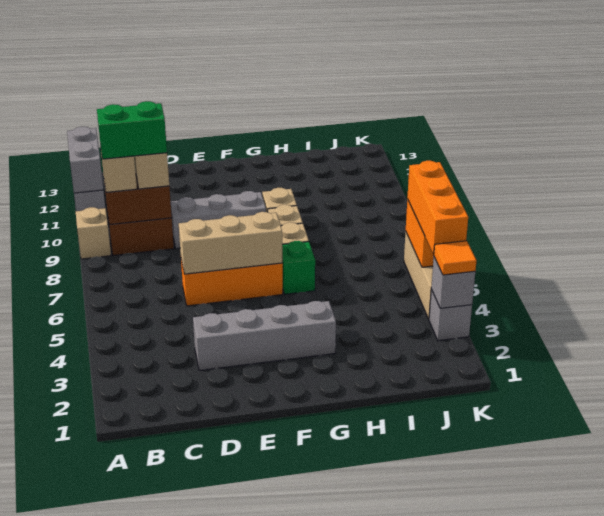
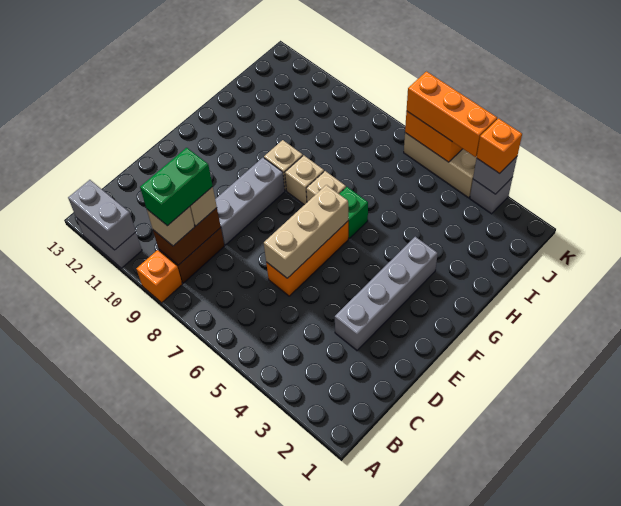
tan 1x1 brick [76,207,111,259] -> orange 1x1 brick [136,250,182,303]
orange 1x1 tile [434,241,476,275] -> orange 1x1 brick [477,118,522,174]

